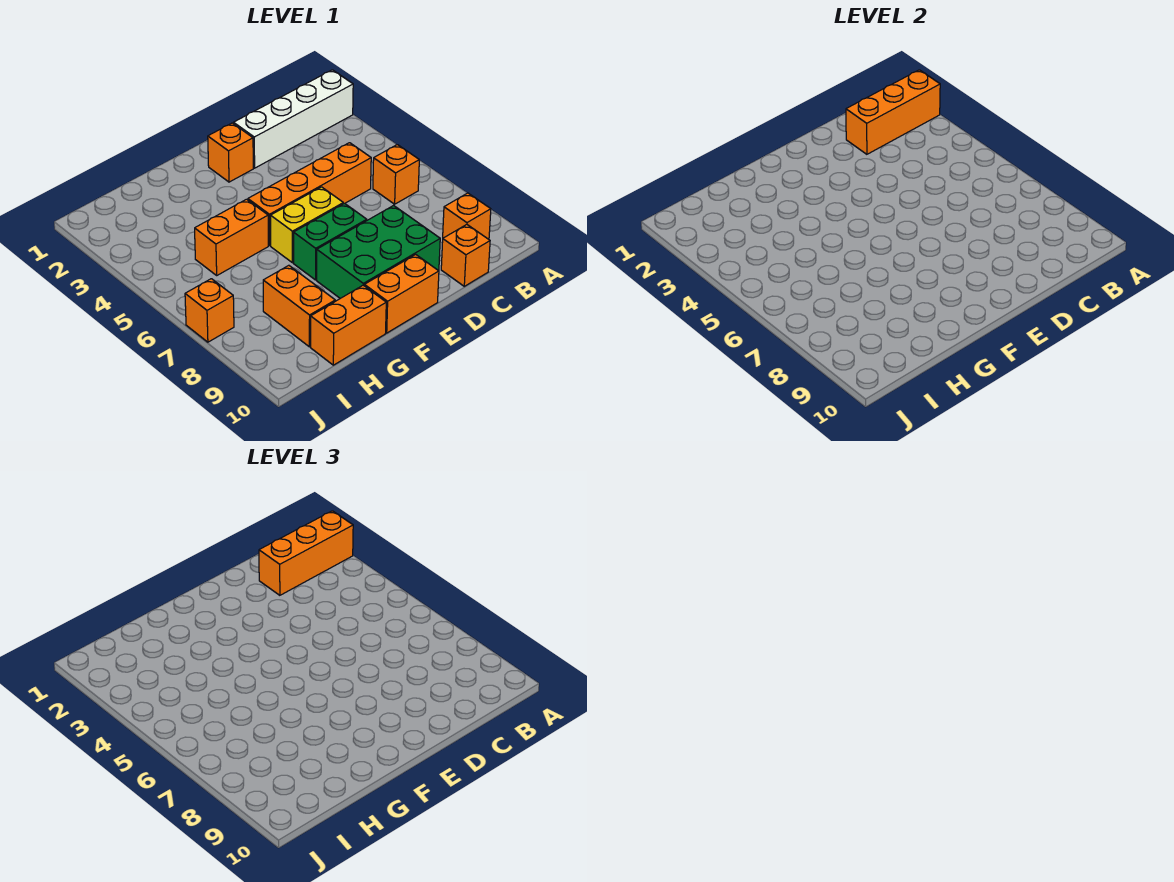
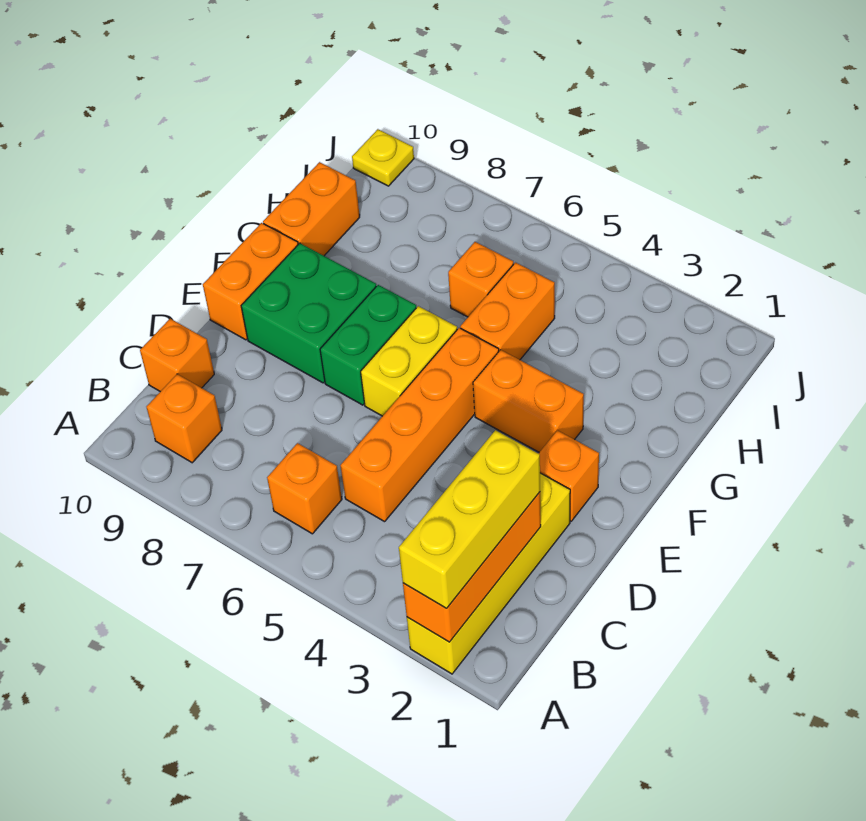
white 1x4 brick [234,70,353,168] -> yellow 1x4 brick [407,473,570,674]
orange 1x3 brick [259,511,353,595] -> yellow 1x3 brick [399,430,540,608]
green 2x3 brick [317,206,440,298] -> green 2x2 brick [241,243,376,383]
orange 1x2 brick [263,265,335,347] -> orange 1x2 brick moved to [473,350,584,452]
orange 1x1 brick [185,279,234,342] -> orange 1x1 brick moved to [448,242,513,317]
none -> yellow 1x1 plate [352,129,414,186]

